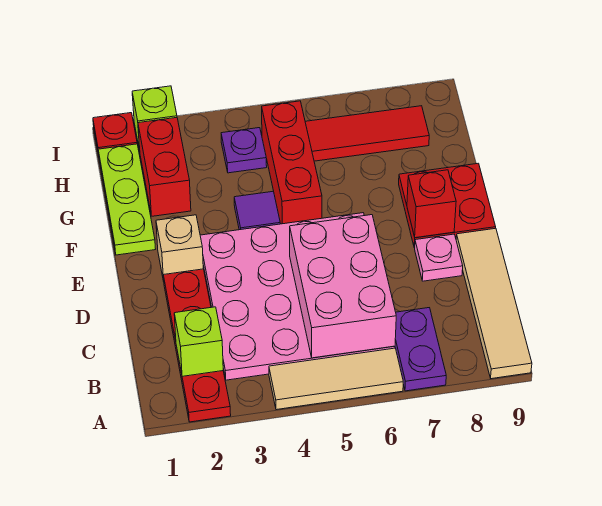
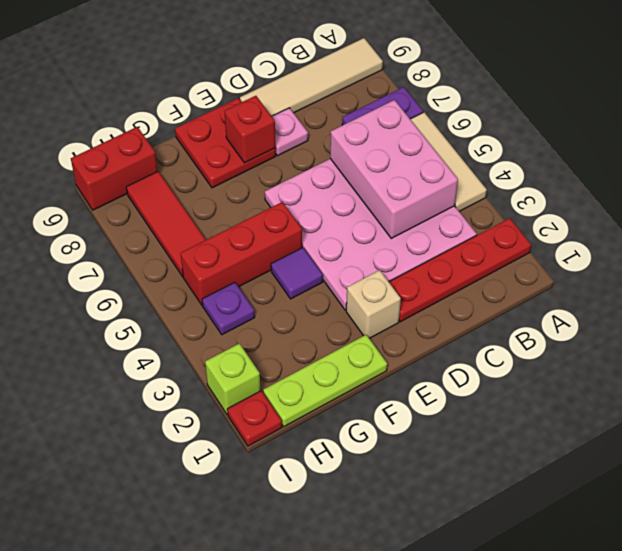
lime 1x1 brick [174,307,223,376] -> none
pink 2x3 brick [290,215,396,358] -> pink 2x3 brick turned to [330,100,458,238]
red 1x2 brick [138,118,191,216] -> red 1x2 brick moved to [71,127,158,210]

